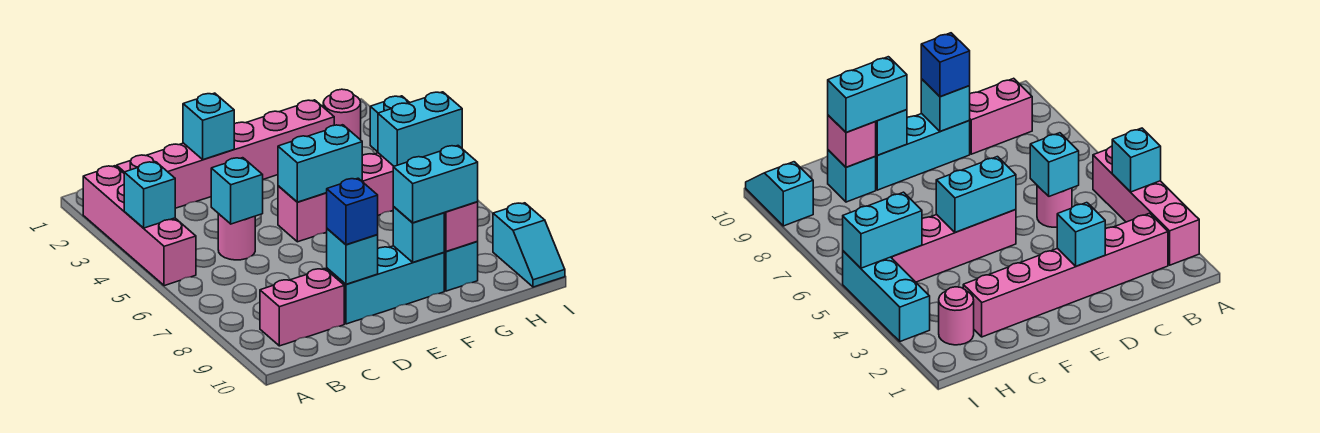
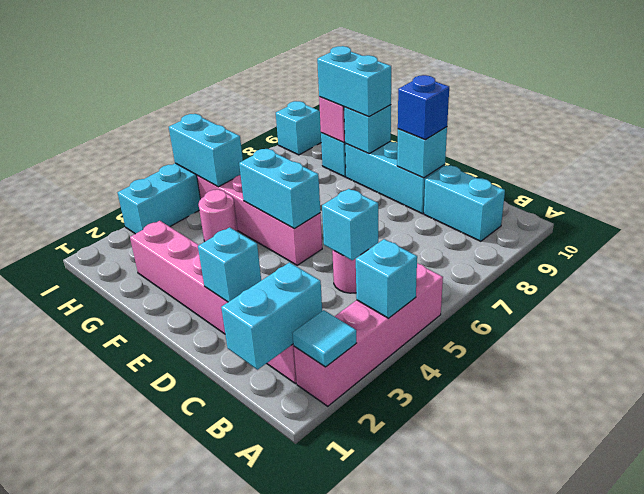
none -> cyan 1x1 tile [293,310,356,367]
none -> cyan 1x2 brick [221,263,322,370]
pink 1x2 brick [260,269,344,346] -> cyan 1x2 brick [424,165,505,241]
pink 1x1 round brick [323,89,361,140] -> pink 1x1 round brick moved to [198,190,238,241]

